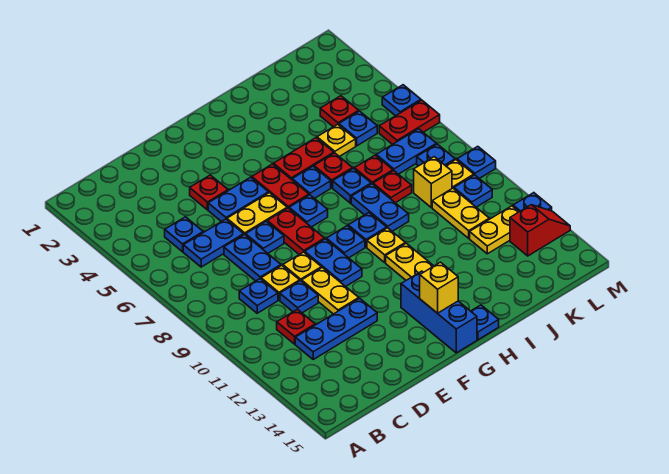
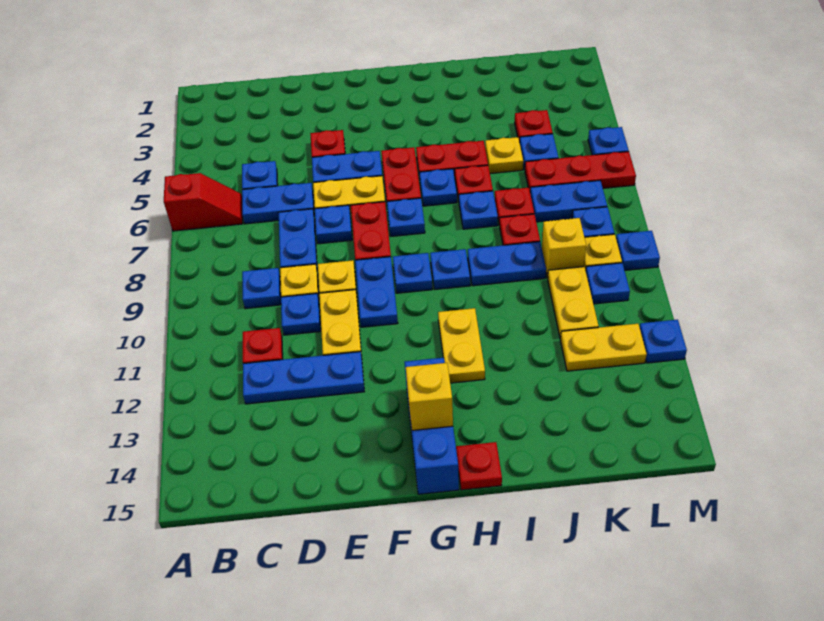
yellow 1x1 plate [367,228,405,262] -> none
blue 1x1 plate [471,305,499,340] -> red 1x1 plate [456,442,502,490]
blue 1x2 plate [351,184,409,231] -> blue 1x2 plate turned to [468,242,546,286]
red 1x2 plate [379,100,440,145] -> red 1x3 plate [525,152,636,191]
red 1x2 slope [510,205,570,256] -> red 1x2 slope moved to [164,173,243,231]

